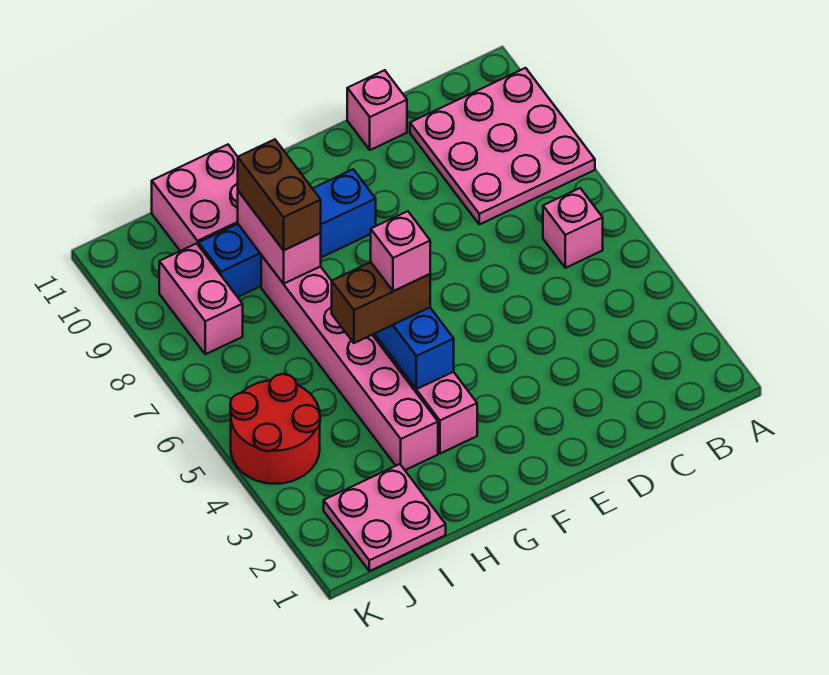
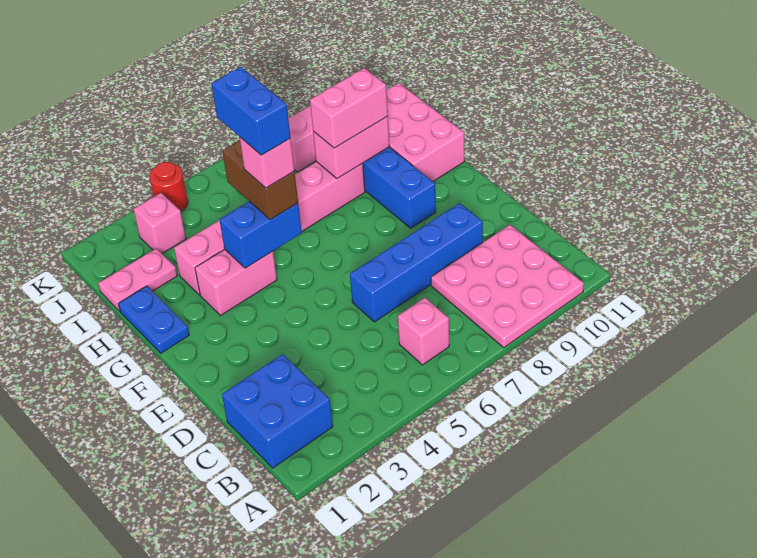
none -> blue 2x2 brick [222,354,333,468]
none -> blue 1x4 brick [350,203,483,322]
pink 1x1 brick [347,70,407,150] -> pink 1x1 brick moved to [134,193,186,253]
none -> blue 1x2 plate [118,286,189,353]
none -> blue 1x2 brick [211,67,291,155]
brown 1x2 brick [238,139,321,250] -> pink 1x2 brick [310,68,388,148]
pink 2x2 brick [152,145,238,251] -> pink 2x3 brick [386,83,464,181]
pink 2x2 plate [324,464,446,571] -> pink 1x2 plate [98,249,177,311]
red 2x2 round brick [230,374,320,484] -> red 1x1 round brick [149,162,188,211]

